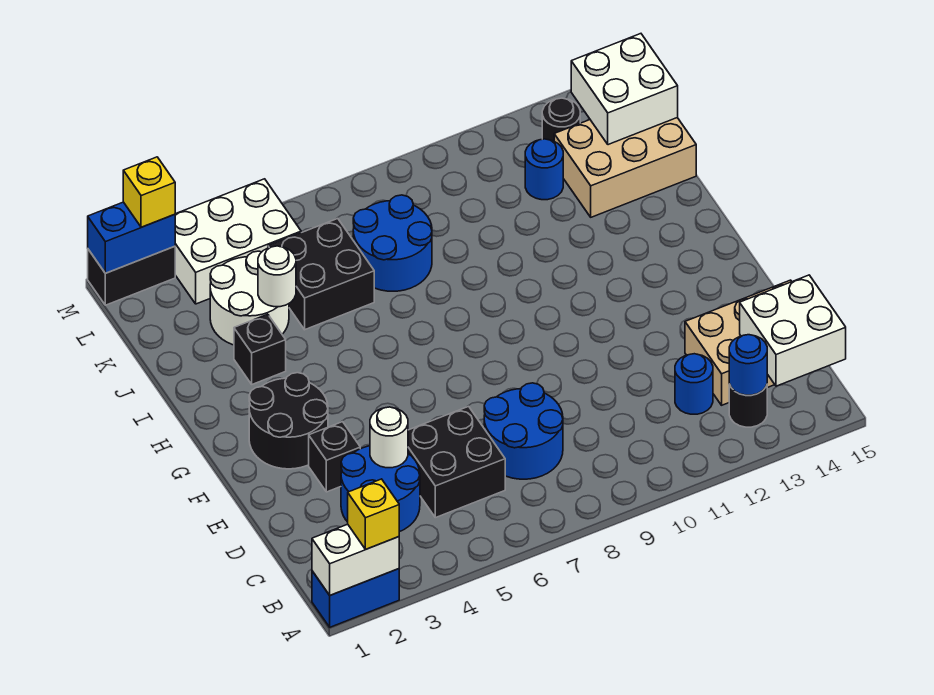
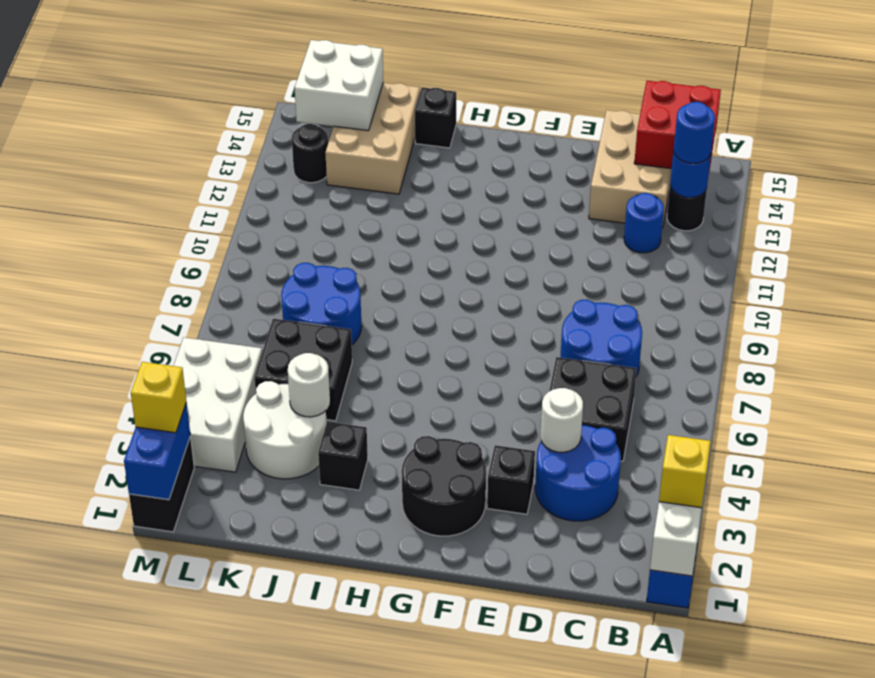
white 2x2 brick [740,275,846,386] -> red 2x2 brick [634,81,721,171]
none -> black 1x1 brick [415,87,456,148]
blue 1x1 round brick [525,139,563,200] -> blue 1x1 round brick moved to [674,102,715,164]

